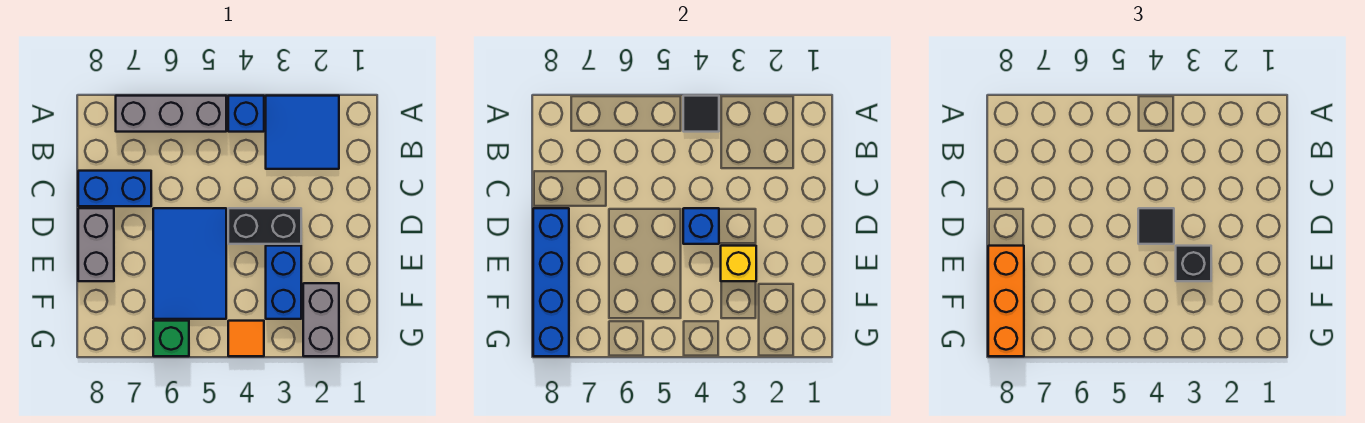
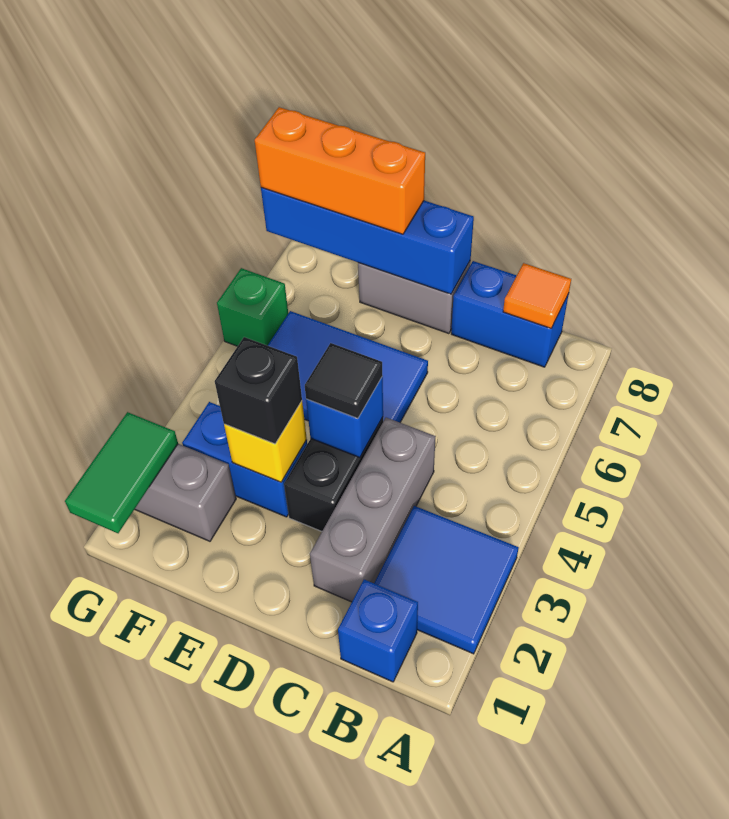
blue 1x1 brick [228,96,264,132] -> blue 1x1 brick moved to [338,580,418,682]
black 1x1 tile [683,96,719,132] -> none
grey 1x3 brick [116,96,226,132] -> grey 1x3 brick moved to [310,418,436,602]
blue 1x2 brick [78,171,151,206] -> blue 1x2 brick turned to [451,261,569,367]
none -> green 1x2 tile [65,412,178,533]
orange 1x1 tile [228,321,264,356] -> orange 1x1 tile moved to [503,263,571,328]

